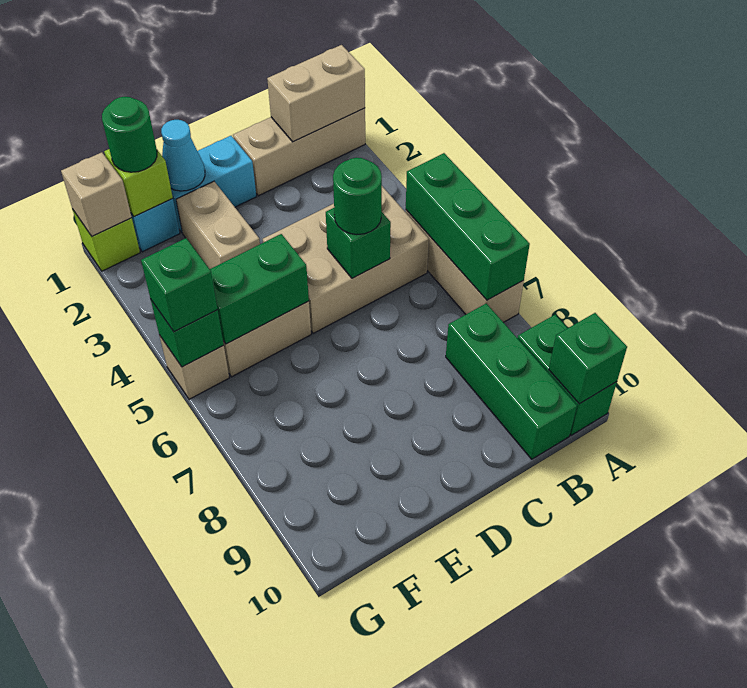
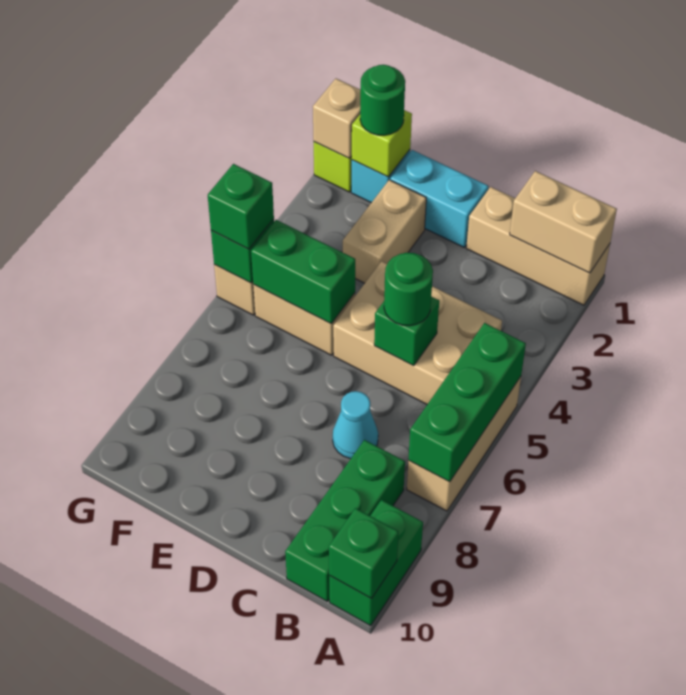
cyan 1x1 cone [161,120,205,191] -> cyan 1x1 cone moved to [333,391,378,459]

